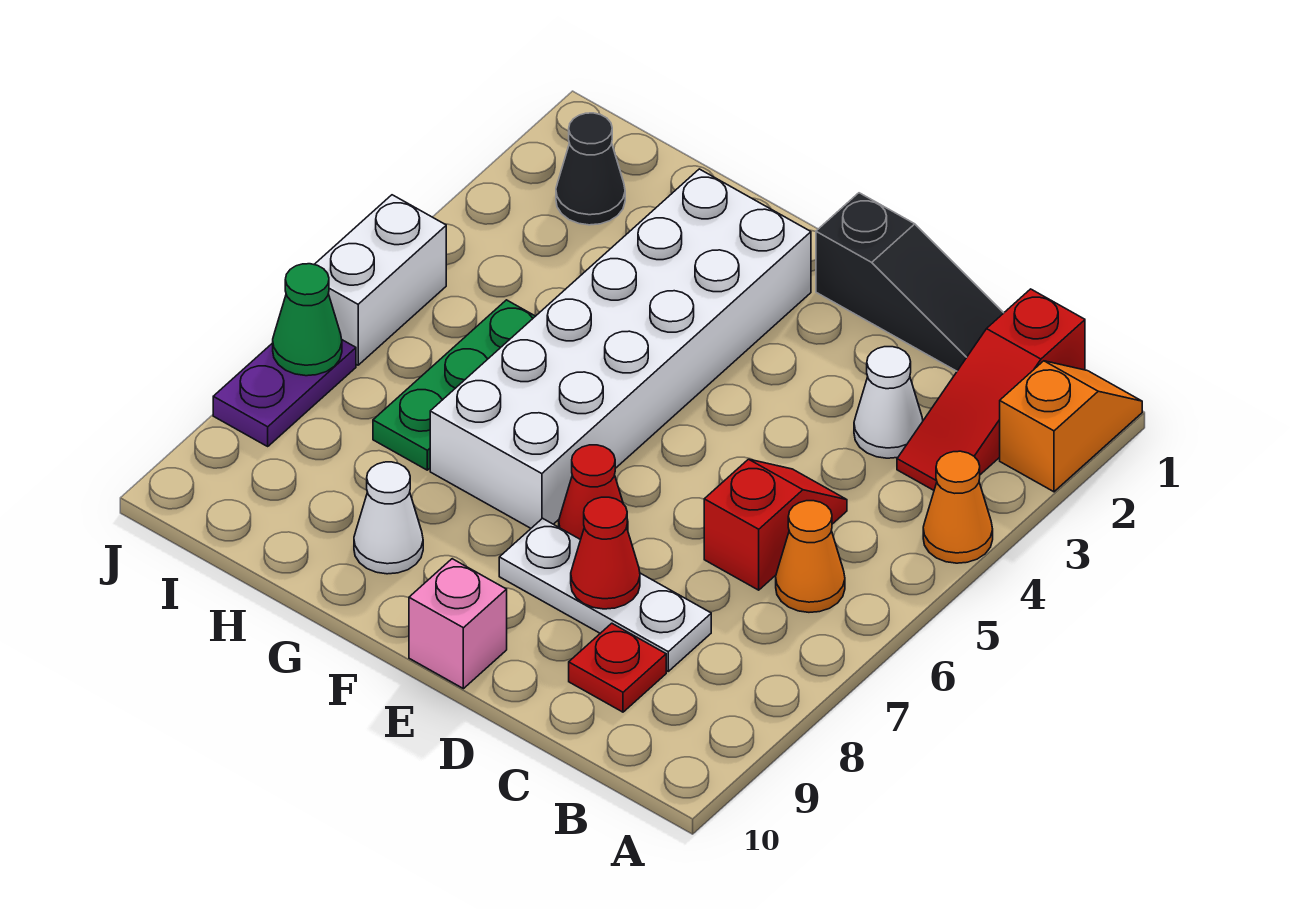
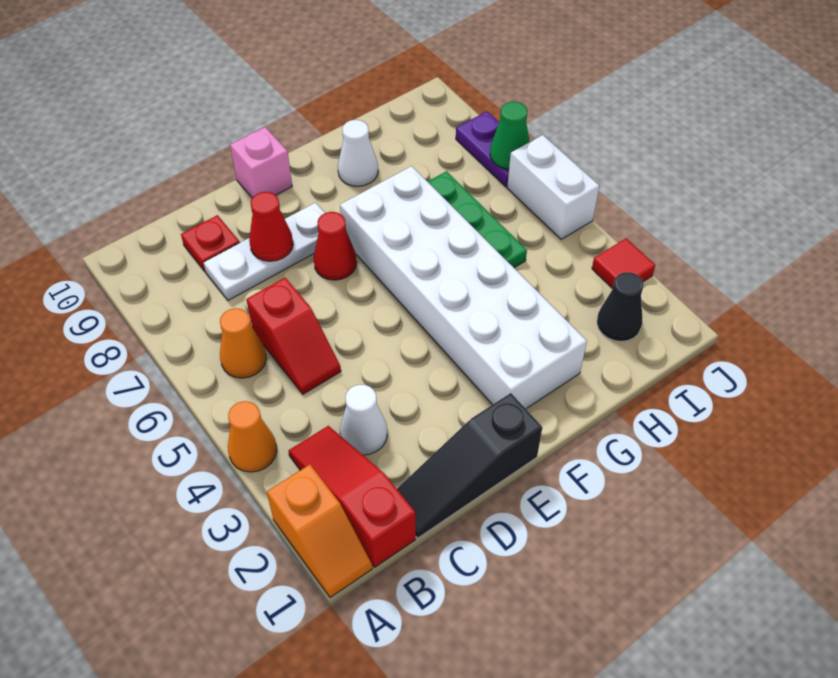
none -> red 1x1 tile [592,238,655,288]

